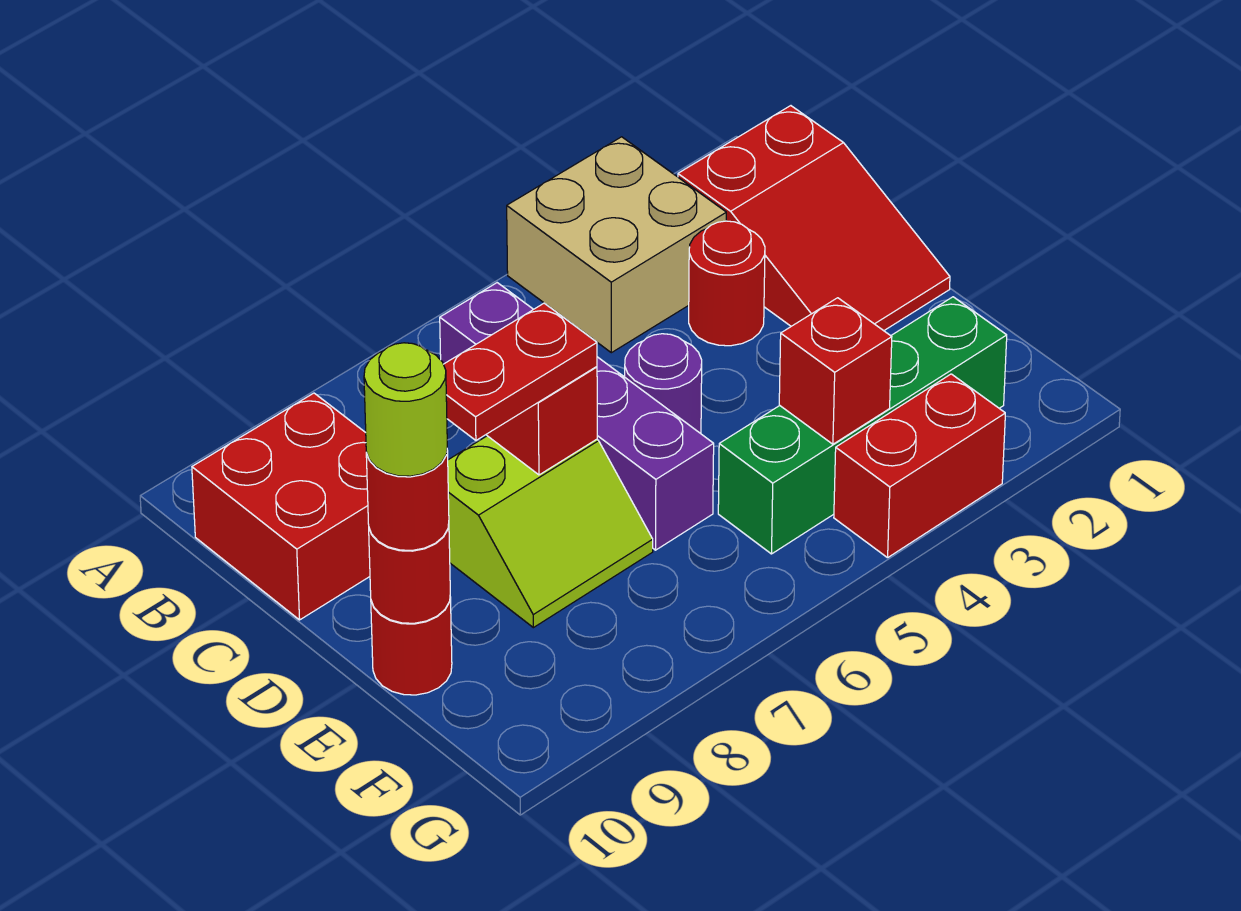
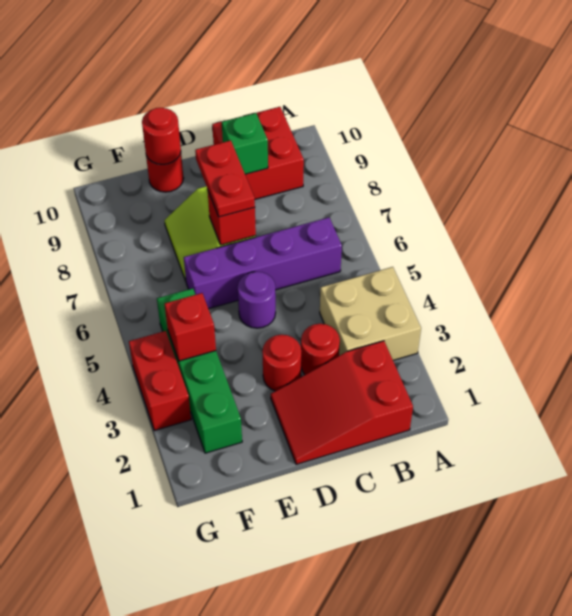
none -> green 1x1 brick [222,113,268,174]
red 1x1 round brick [366,450,449,550] -> red 1x1 round brick moved to [262,335,301,391]
lime 1x1 round brick [364,343,447,476] -> none

